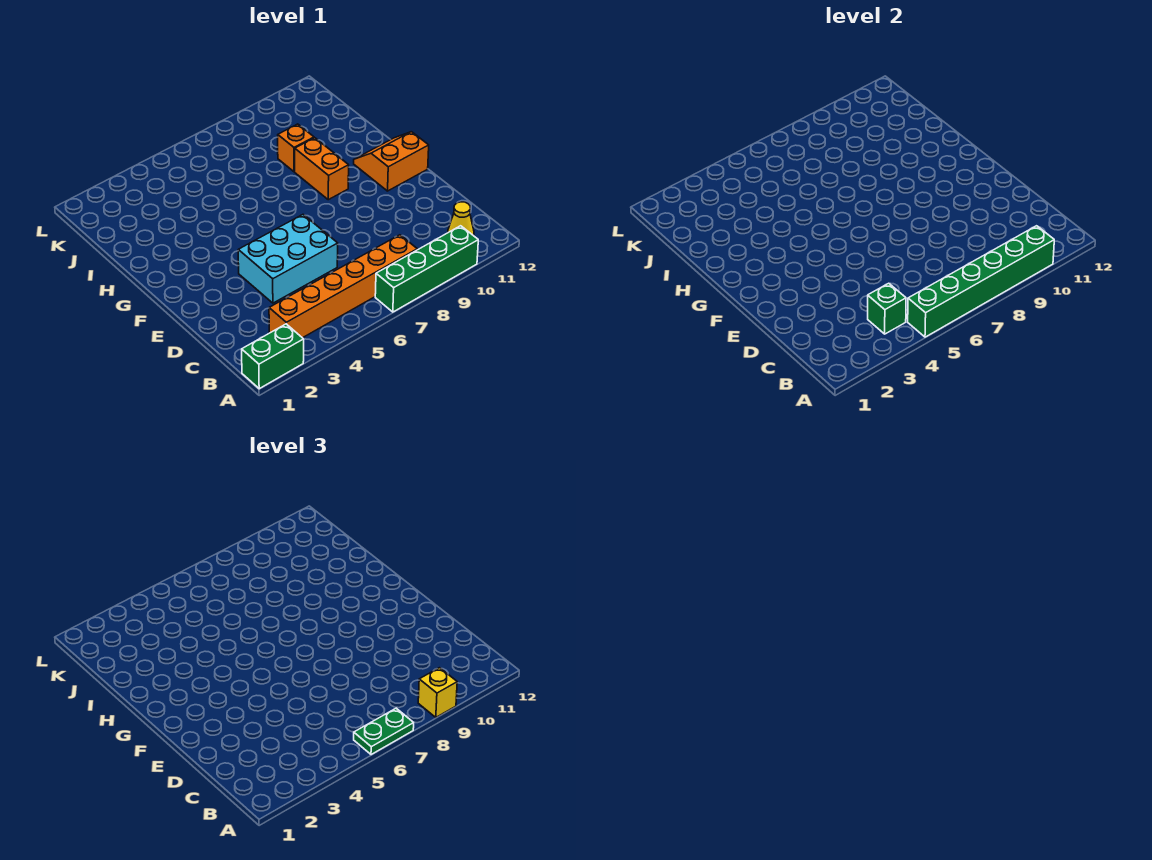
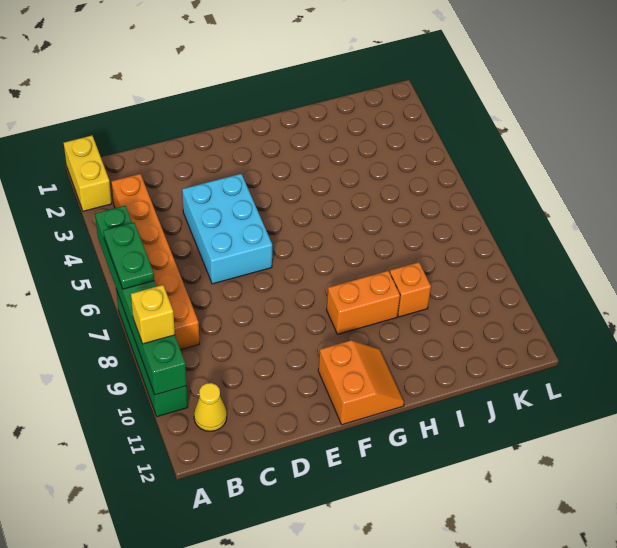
green 1x2 brick [242,324,304,389] -> yellow 1x2 brick [64,136,112,211]
green 1x1 brick [868,283,906,334] -> none

